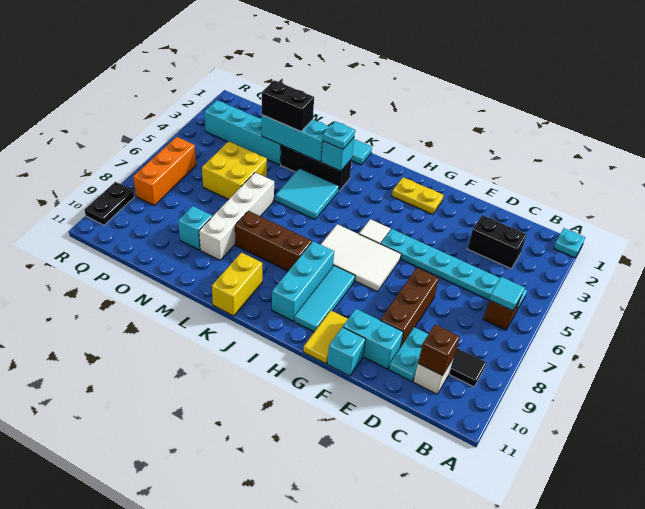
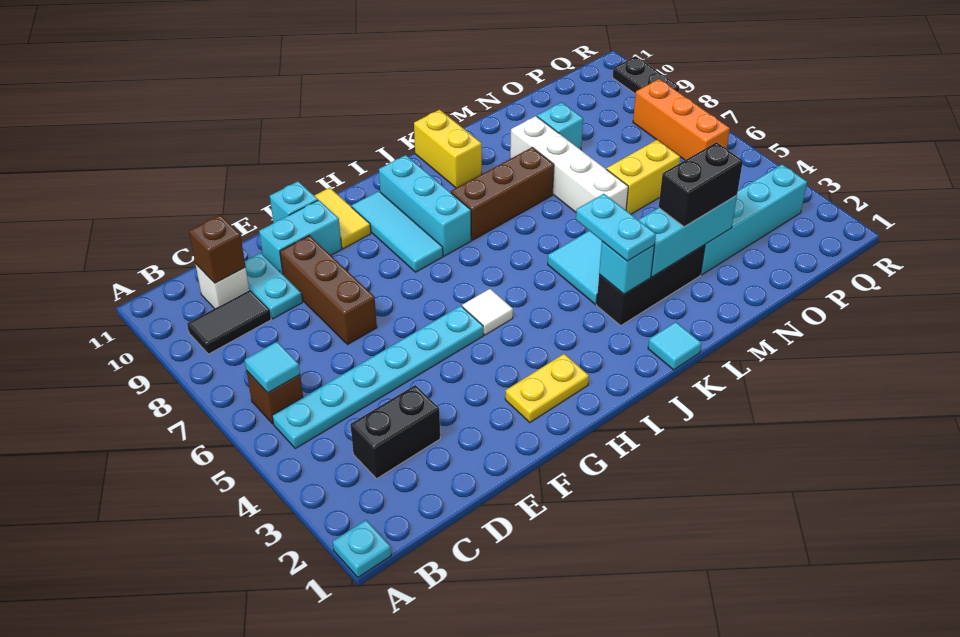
white 2x3 tile [321,224,401,292] -> none
cyan 1x1 plate [323,121,355,149] -> cyan 1x2 plate [576,194,656,261]
yellow 2x2 brick [202,141,267,199] -> yellow 1x2 brick [606,140,680,214]

